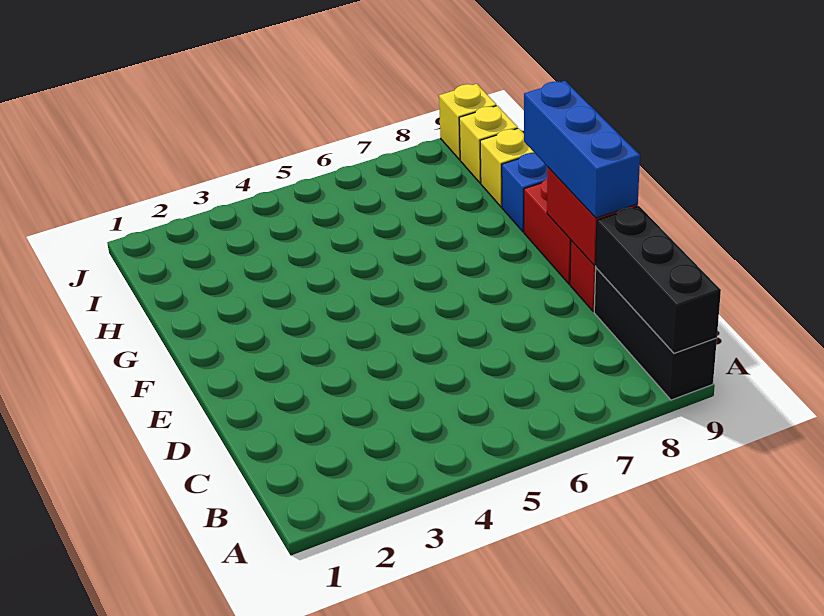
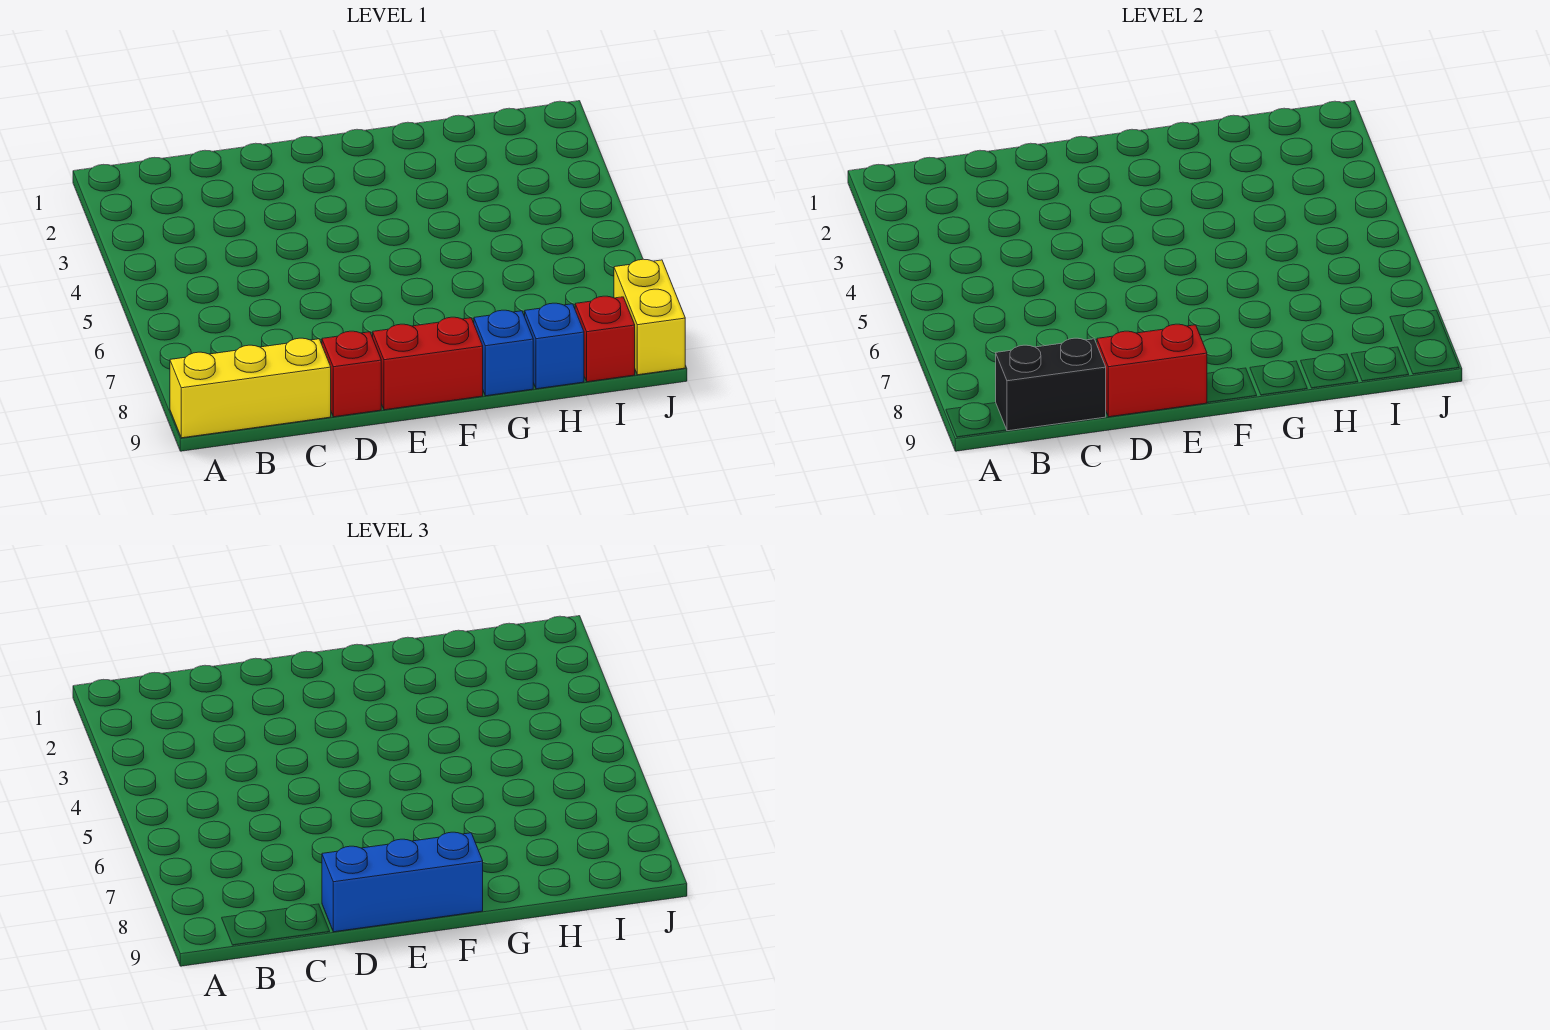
black 1x3 brick [594,268,717,400] -> yellow 1x3 brick [170,338,331,438]
black 1x3 brick [596,206,721,353] -> black 1x2 brick [996,338,1106,431]
yellow 1x1 brick [480,128,534,207] -> blue 1x1 brick [525,303,584,389]
yellow 1x1 brick [459,106,518,183] -> red 1x1 brick [575,296,635,382]
yellow 1x1 brick [439,84,496,160] -> yellow 1x2 brick [614,259,685,375]

